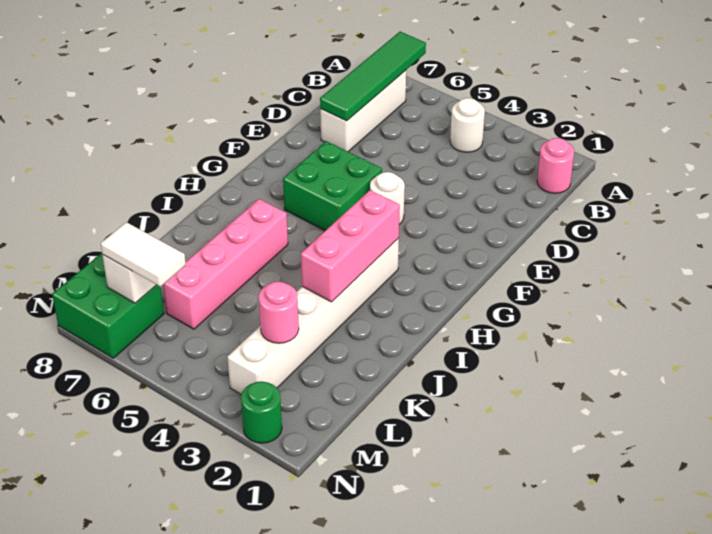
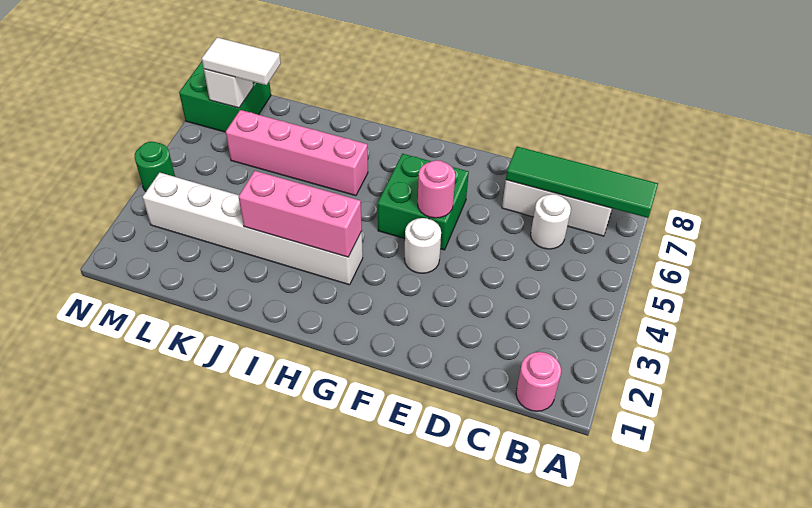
white 1x1 round brick [450,98,485,152] -> white 1x1 round brick moved to [531,194,571,249]
pink 1x1 round brick [259,282,299,343] -> pink 1x1 round brick moved to [418,160,455,218]
white 1x2 tile [101,222,186,287] -> white 1x2 tile turned to [202,37,281,85]
green 1x1 round brick [241,381,282,443] -> green 1x1 round brick moved to [135,142,175,191]

